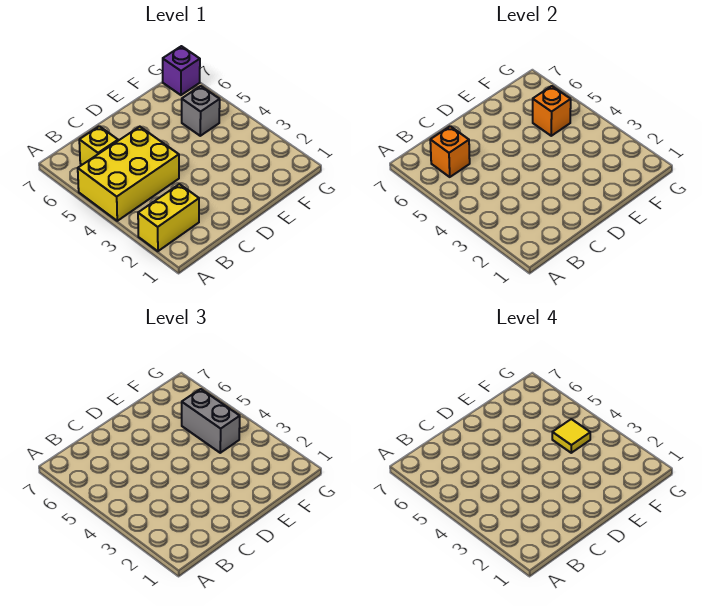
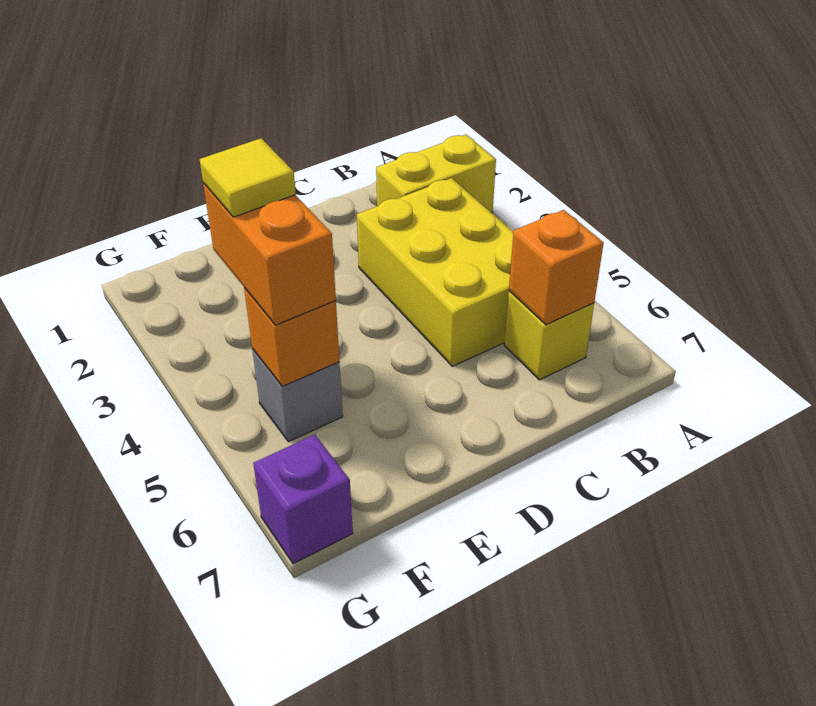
yellow 2x3 brick [78,127,179,221] -> yellow 2x3 brick turned to [357,178,513,366]
grey 1x2 brick [182,389,240,453] -> orange 1x2 brick [203,183,336,325]

